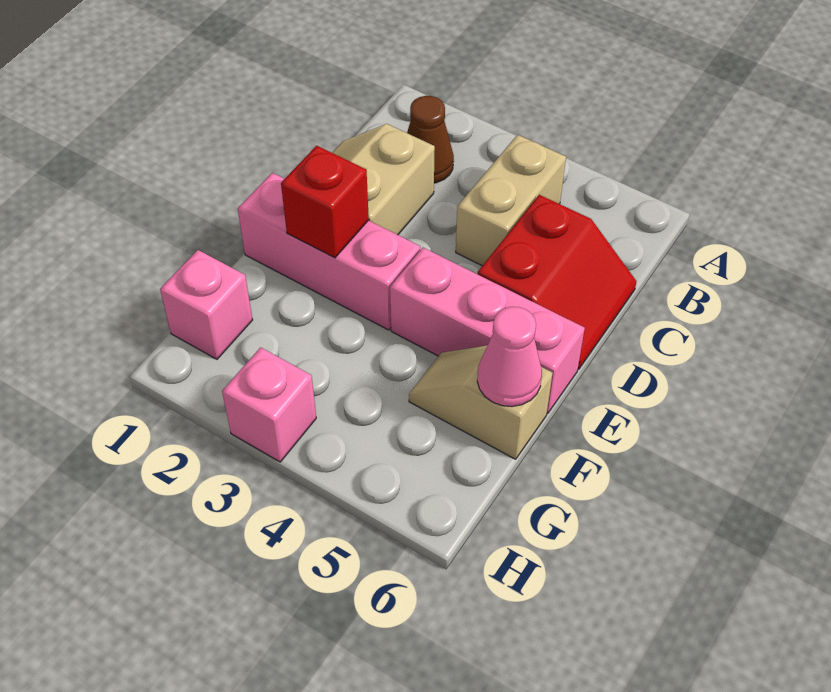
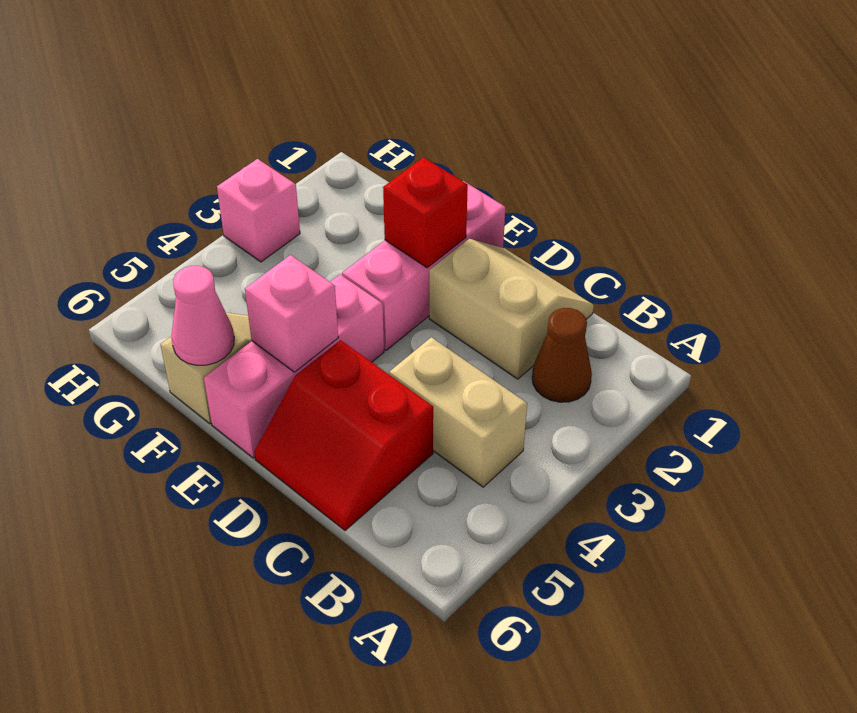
pink 1x1 brick [160,250,253,359] -> pink 1x1 brick moved to [245,255,338,372]

